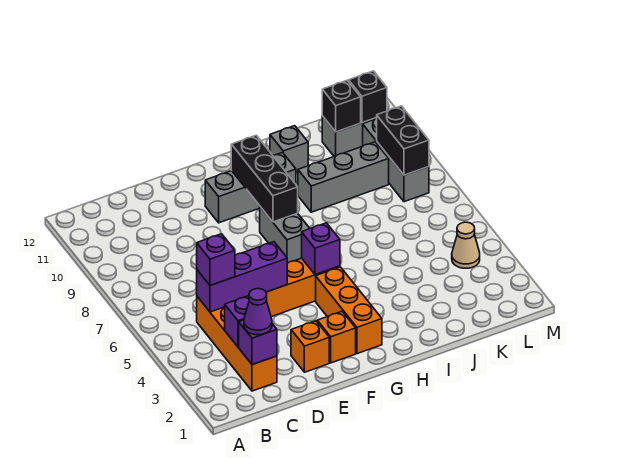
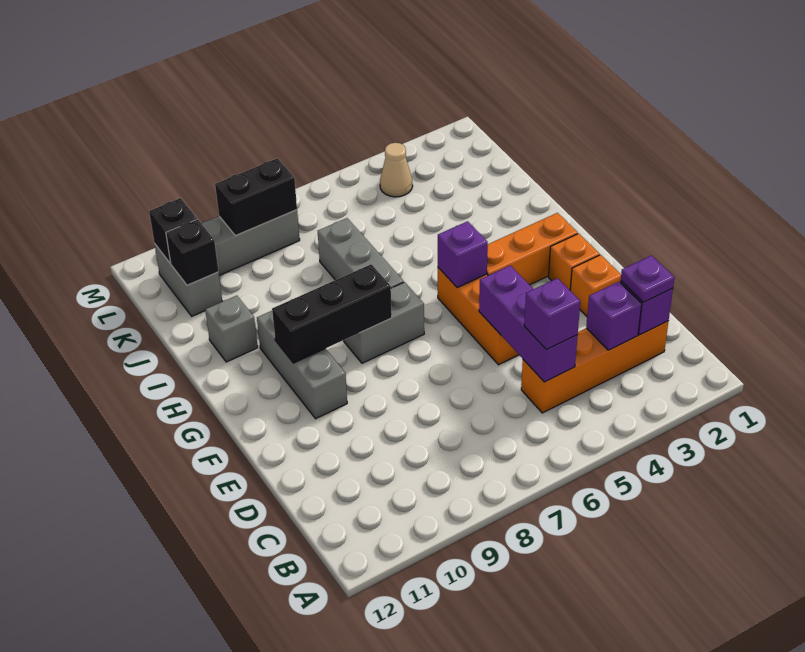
purple 1x1 cone [244,288,272,335] -> purple 1x1 plate [621,255,674,302]
grey 1x3 brick [298,142,389,212] -> grey 1x3 brick moved to [318,218,404,288]

